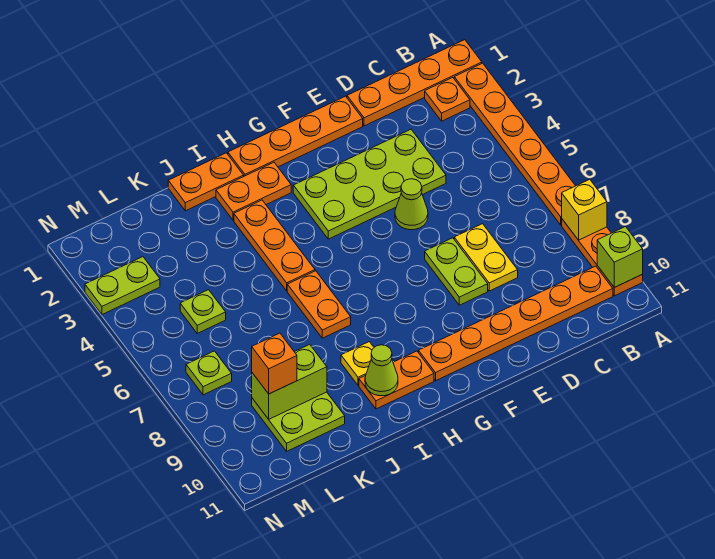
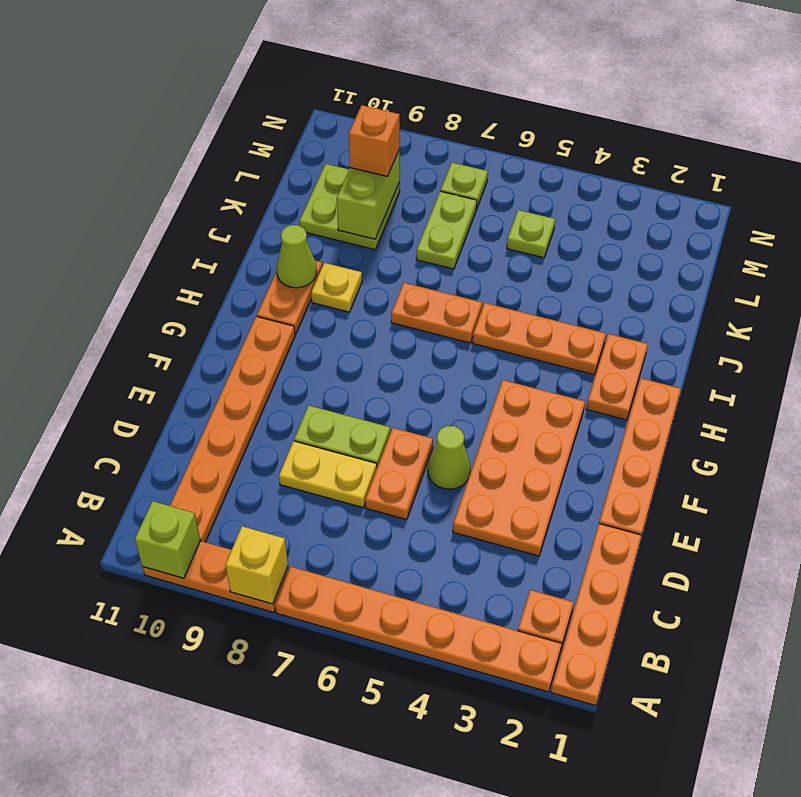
lime 2x4 plate [293,130,446,239] -> orange 2x4 plate [453,380,585,556]
orange 1x2 plate [168,153,244,211] -> orange 1x2 plate moved to [365,428,433,520]
lime 1x2 plate [85,257,160,315] -> lime 1x2 plate moved to [416,191,477,269]

